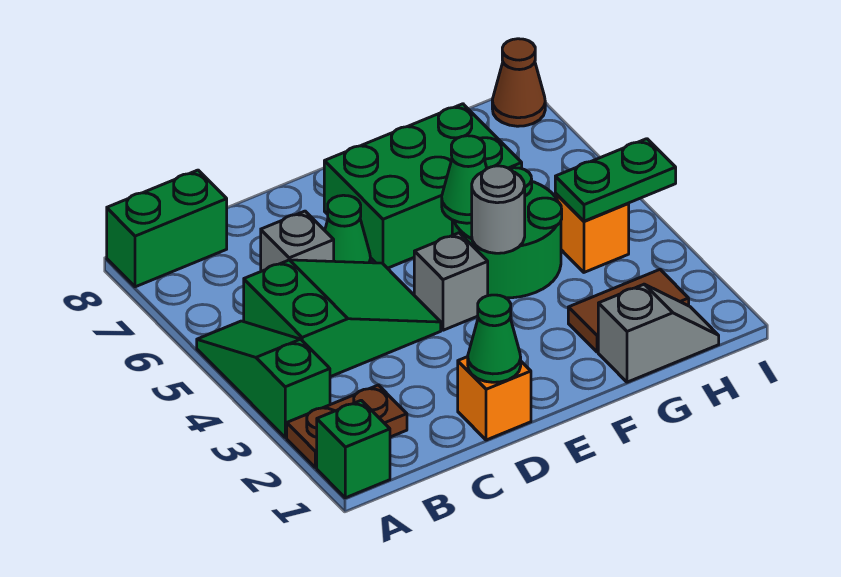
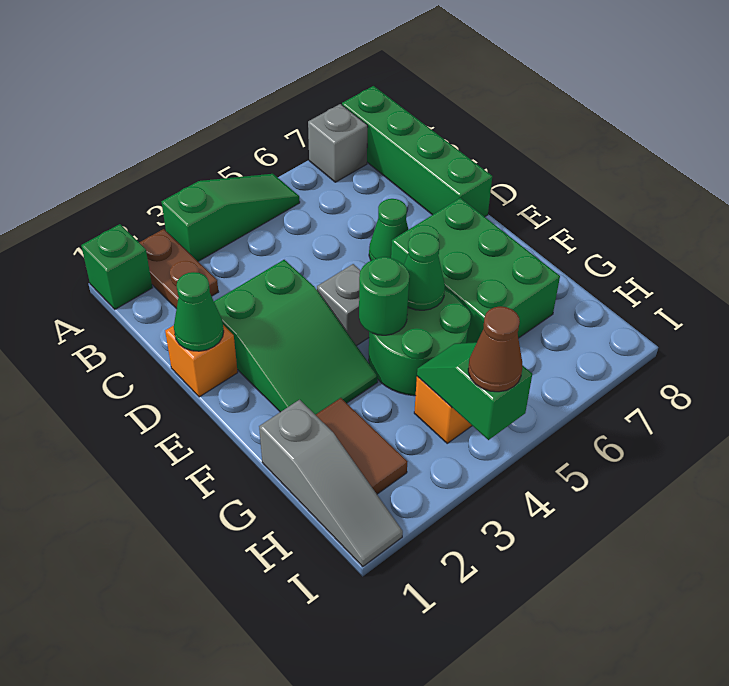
green 1x2 brick [107,170,227,287] -> green 1x4 brick [342,86,492,217]
green 2x3 slope [244,260,441,377] -> green 2x3 slope moved to [214,260,378,415]
grey 1x1 brick [261,211,334,271] -> grey 1x1 brick moved to [308,104,368,182]
grey 1x1 round brick [472,166,525,253] -> green 1x1 round brick [359,257,409,335]
grey 1x2 slope [598,284,719,382] -> grey 1x3 slope [259,400,403,566]
green 1x2 plate [555,139,676,221] -> green 1x2 slope [417,342,532,440]
brown 1x1 cone [492,39,545,126] -> brown 1x1 cone moved to [468,306,522,392]

